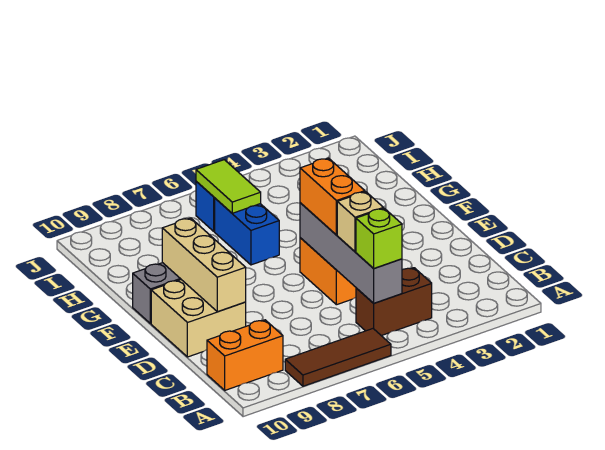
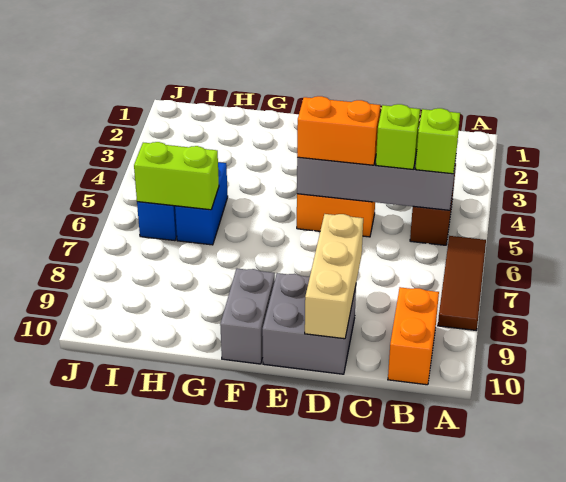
tan 1x1 brick [337,192,383,252] -> lime 1x1 brick [376,104,420,169]
tan 2x2 brick [151,280,246,357] -> grey 2x2 brick [262,273,356,374]
tan 1x3 brick [162,218,246,312] -> tan 1x3 brick turned to [305,214,363,339]
blue 1x2 brick [215,198,279,265] -> blue 1x2 brick turned to [175,162,228,245]
lime 1x2 tile [196,160,261,213] -> lime 1x2 brick [134,142,219,210]

